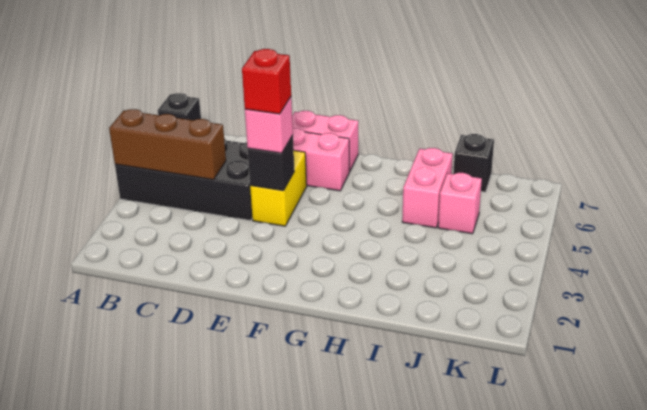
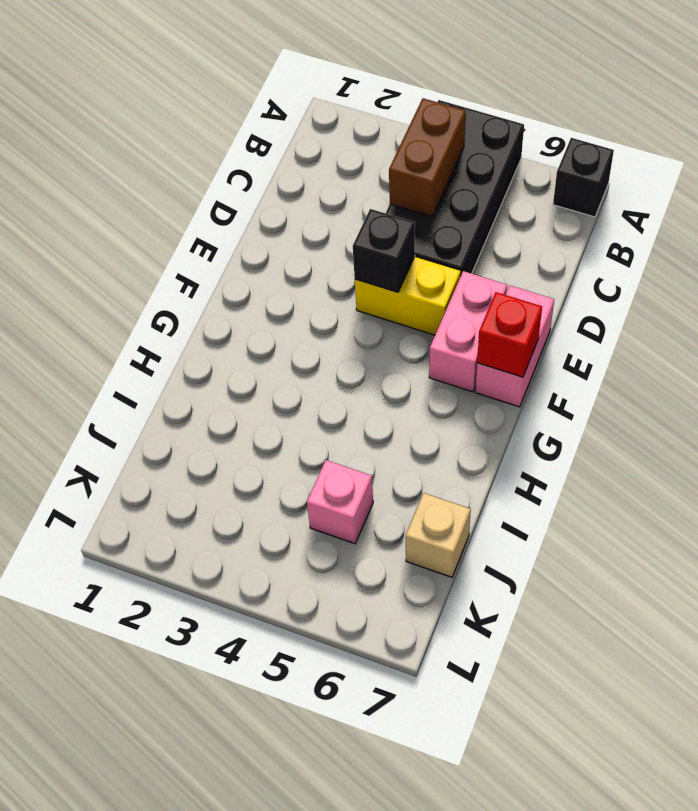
brown 1x3 brick [109,109,226,180] -> brown 1x2 brick [389,98,466,216]
pink 1x1 brick [245,97,293,153] -> none
red 1x1 brick [242,49,291,114] -> red 1x1 brick moved to [477,292,542,377]
pink 1x2 brick [402,148,453,228] -> none
black 1x1 brick [453,134,494,192] -> tan 1x1 brick [406,493,471,577]

